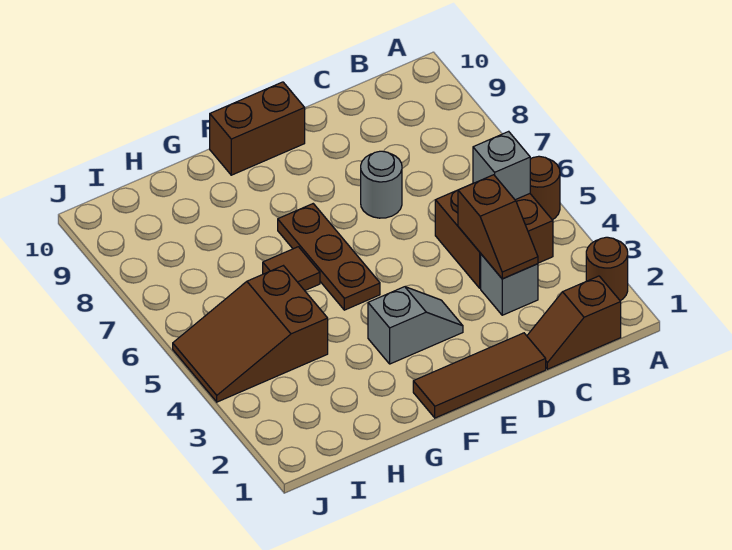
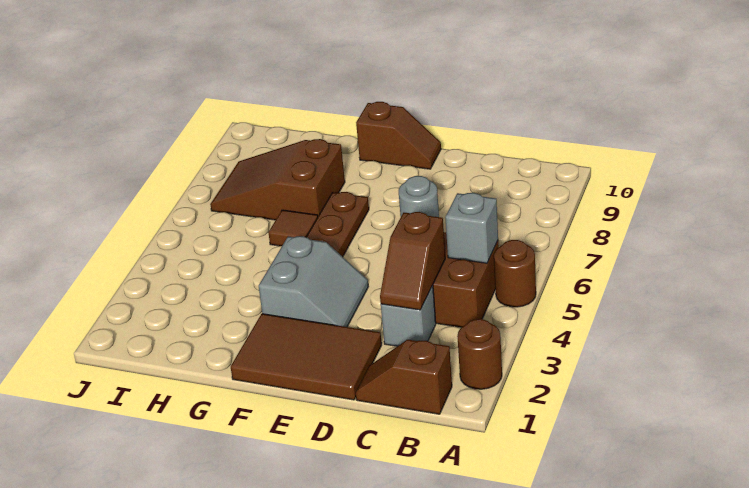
brown 1x3 tile [413,333,546,418] -> brown 2x3 tile [231,314,382,400]
grey 1x2 slope [368,287,463,364] -> grey 2x2 slope [259,236,369,327]
brown 1x2 brick [210,82,305,175] -> brown 1x2 slope [356,102,441,169]
brown 2x3 slope [173,266,328,402] -> brown 2x3 slope moved to [210,139,345,220]

